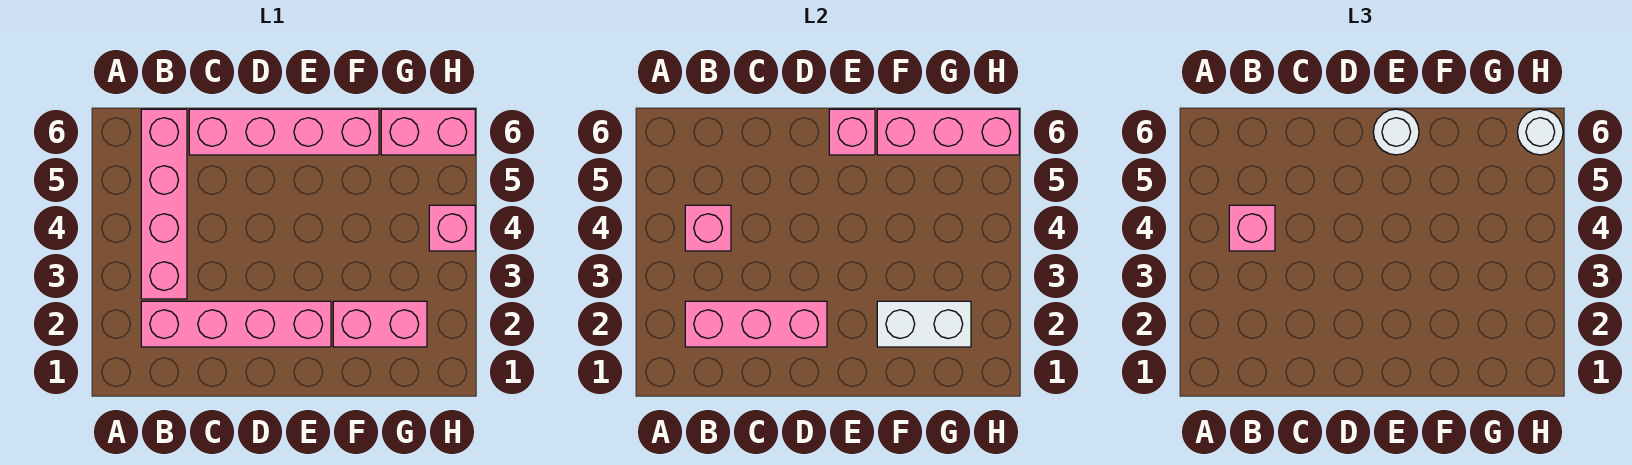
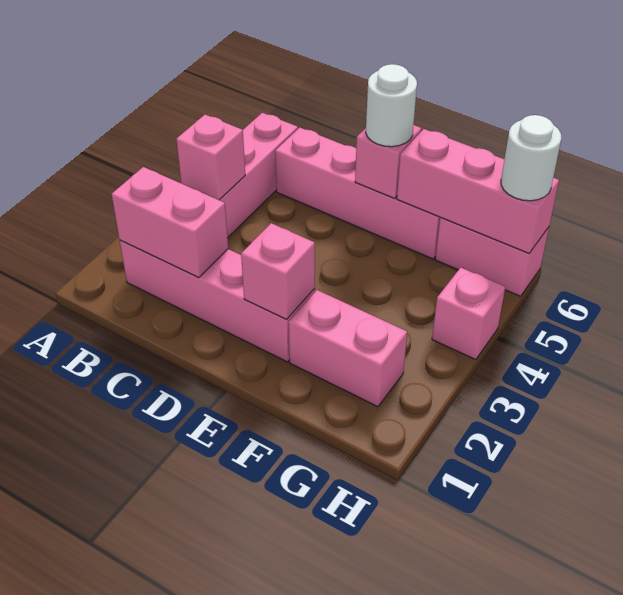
pink 1x3 brick [685,301,827,347] -> pink 1x2 brick [112,167,228,278]
pink 1x1 brick [1229,205,1275,251] -> pink 1x1 brick moved to [241,223,315,319]
white 1x2 brick [877,301,971,347] -> none

